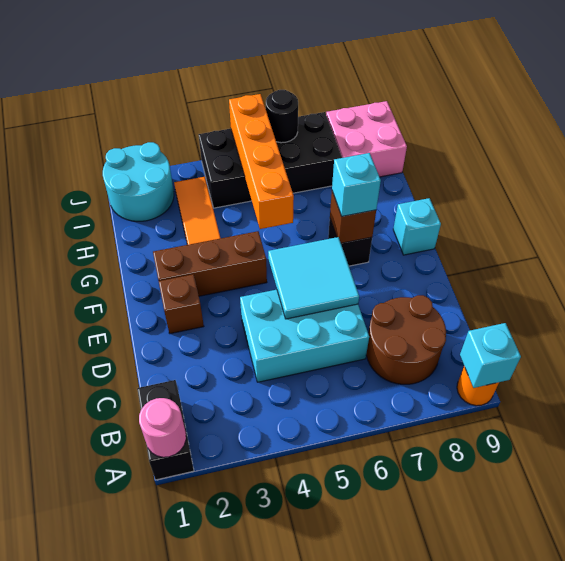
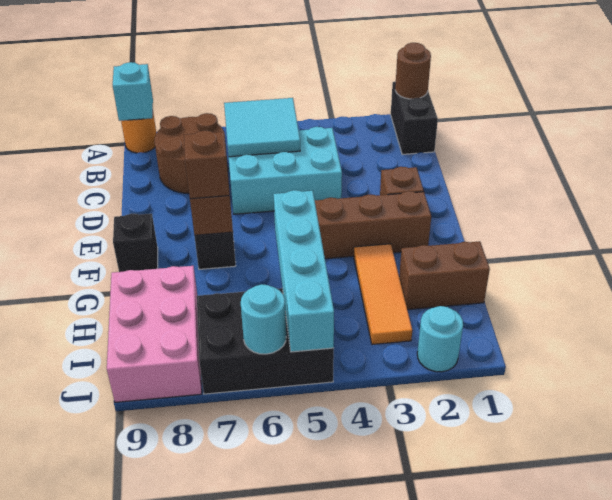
pink 1x1 round brick [139,398,186,457] -> brown 1x1 round brick [395,43,431,99]
cyan 2x2 tile [268,237,359,319] -> cyan 2x2 tile moved to [224,98,300,157]
cyan 1x1 brick [332,153,381,216] -> brown 1x1 brick [184,131,230,199]
cyan 1x1 brick [393,198,441,255] -> black 1x1 brick [113,214,158,272]
orange 1x4 brick [229,94,294,229] -> cyan 1x4 brick [274,190,334,352]
none -> brown 1x2 brick [399,241,490,310]
cyan 2x2 round brick [103,142,174,221] -> cyan 1x1 round brick [417,306,463,372]
black 2x4 brick [198,112,342,208] -> black 2x3 brick [197,288,334,394]
pink 2x2 brick [326,101,407,177] -> pink 2x3 brick [107,266,202,402]
black 1x1 round brick [266,90,298,143] -> cyan 1x1 round brick [241,284,286,354]

